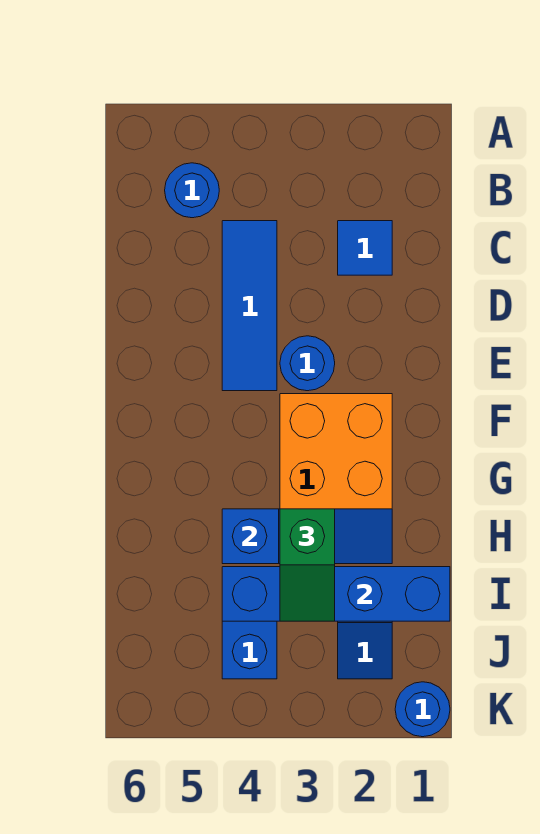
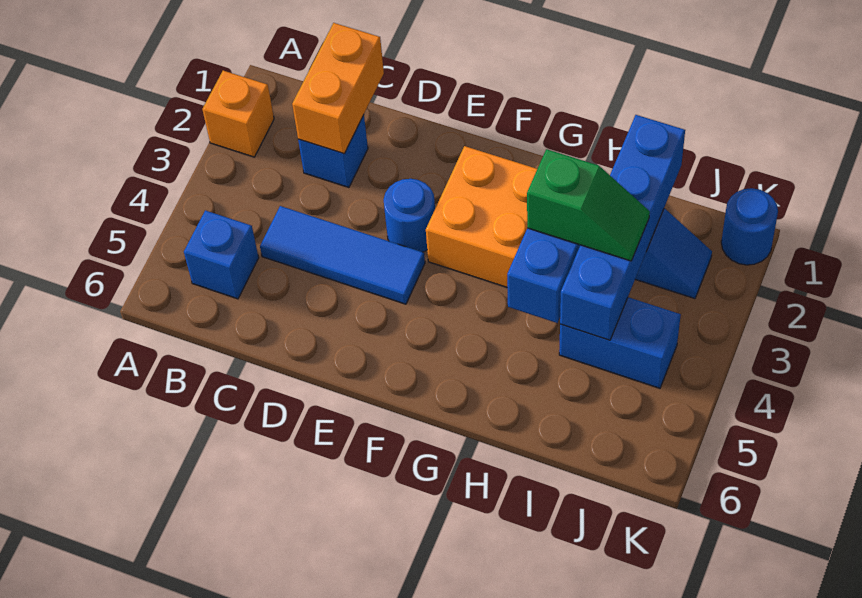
none -> orange 1x1 brick [202,71,274,157]
blue 1x1 round brick [165,163,219,218] -> blue 1x1 brick [184,210,259,299]
none -> orange 1x2 brick [292,23,384,154]
blue 1x1 tile [338,221,392,275] -> blue 1x1 brick [298,115,368,187]

